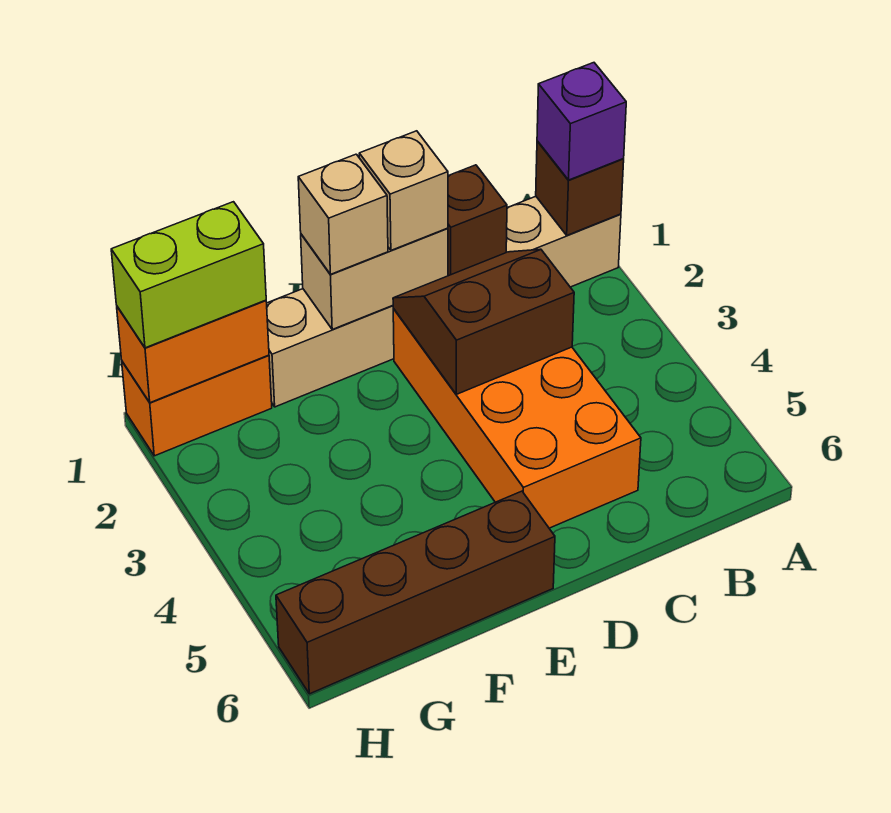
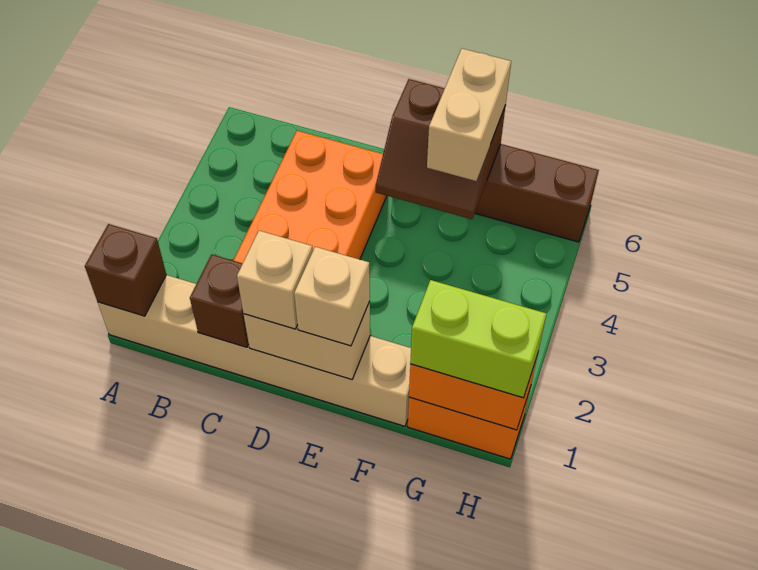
purple 1x1 brick [537,63,626,180] -> none
brown 2x2 slope [393,249,574,394] -> brown 2x2 slope moved to [376,79,506,219]
none -> tan 1x2 brick [427,49,511,181]

